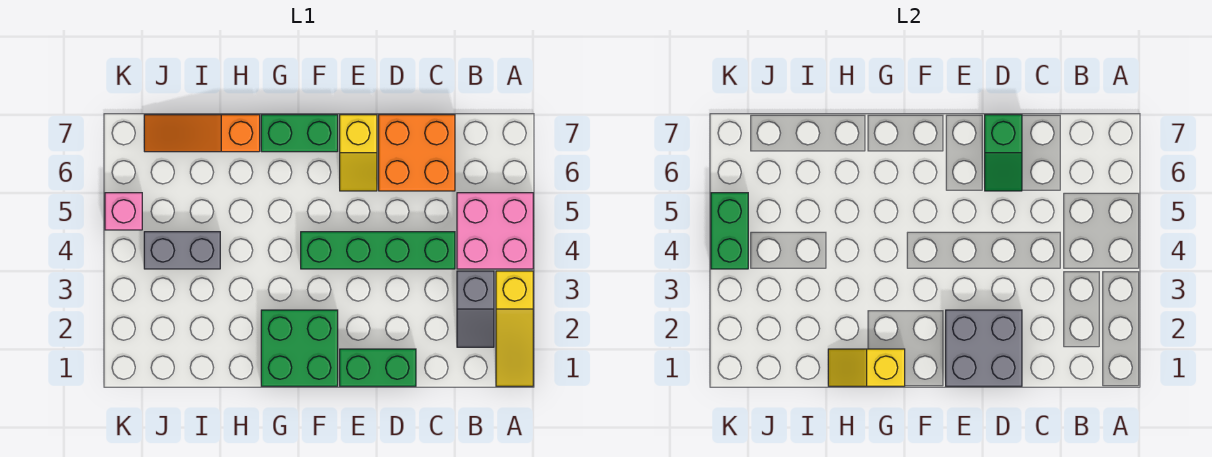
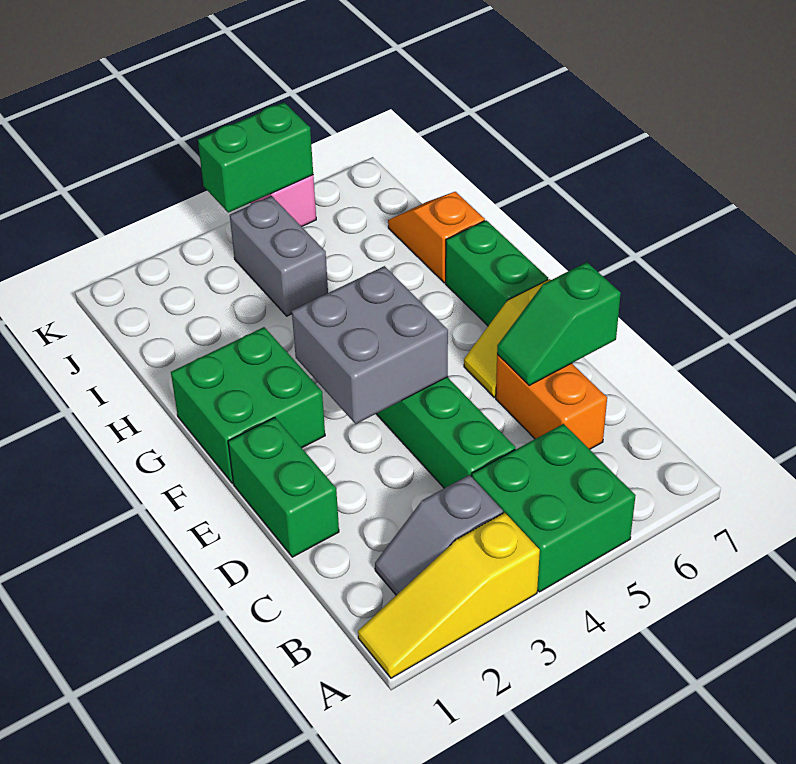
pink 2x2 brick [457,193,533,269] -> green 2x2 brick [472,424,635,592]
orange 2x2 brick [379,115,455,191] -> orange 1x2 brick [496,355,607,449]
grey 2x2 brick [946,310,1022,386] -> grey 2x2 brick moved to [292,266,448,424]
yellow 1x2 slope [828,349,905,386] -> none
orange 1x3 slope [144,115,260,152] -> orange 1x2 slope [388,192,485,283]

